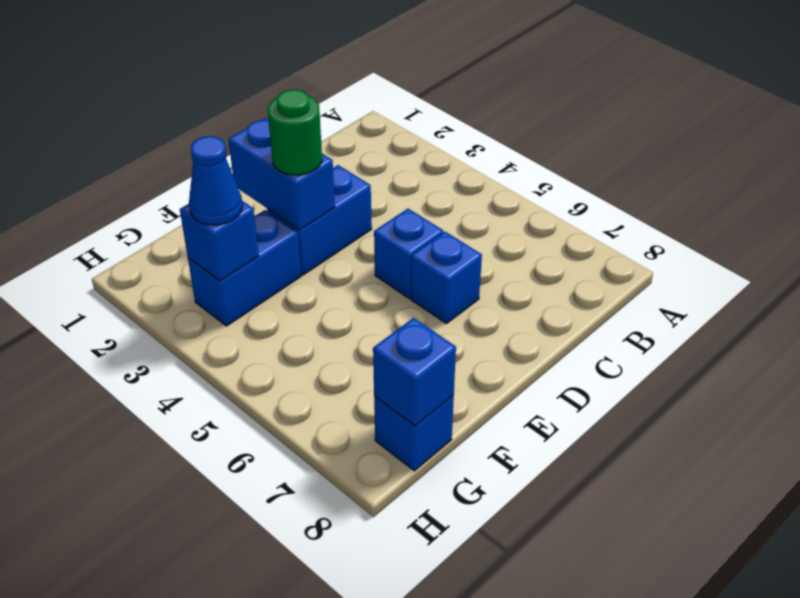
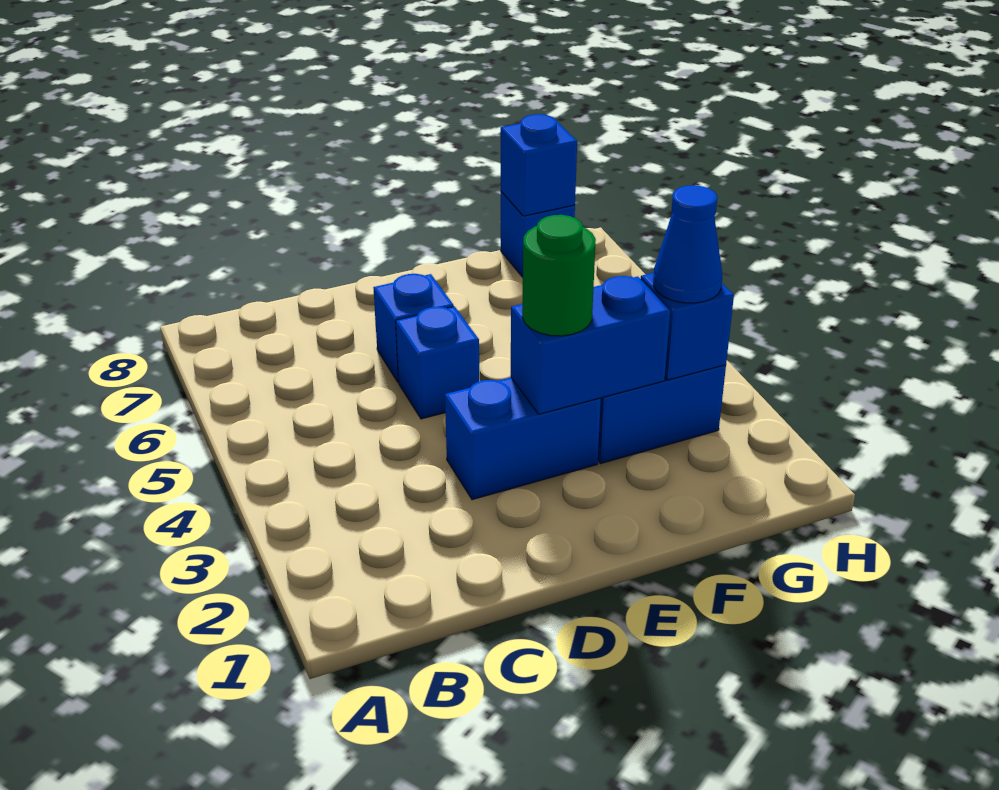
blue 1x2 brick [228,118,335,230] -> blue 1x2 brick turned to [511,276,670,414]

